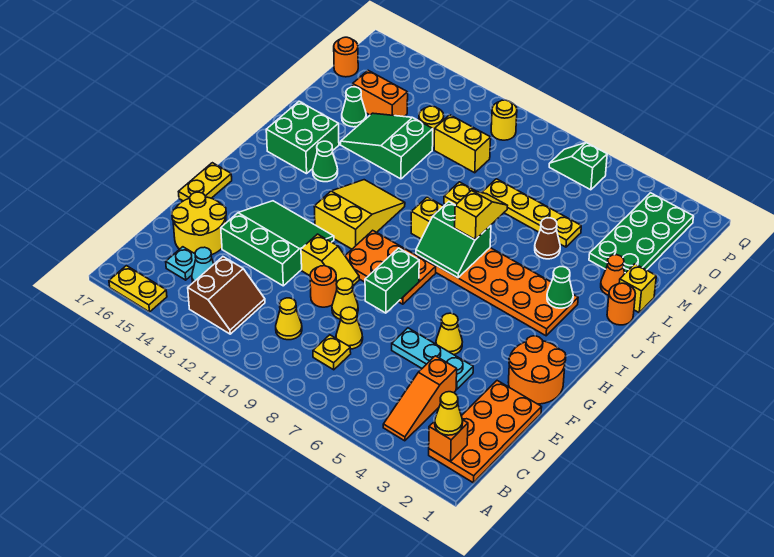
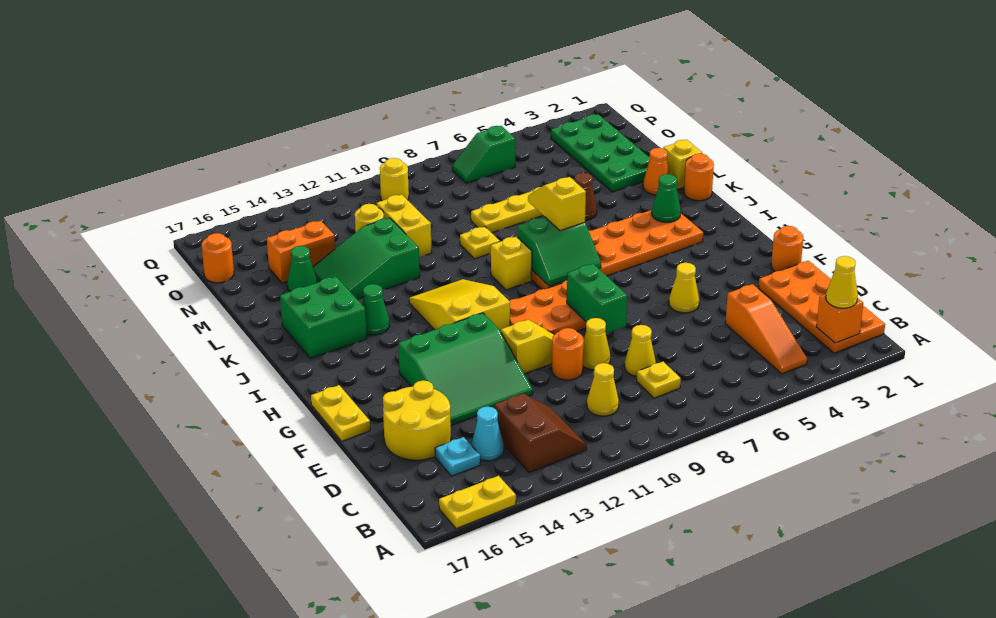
cyan 1x3 plate [392,328,473,389] -> none
green 3x3 slope [221,201,334,286] -> green 3x3 slope turned to [399,313,533,425]
orange 2x2 round brick [508,336,566,404] -> orange 1x1 round brick [771,226,803,271]
yellow 1x2 brick [434,115,491,173] -> yellow 1x2 brick turned to [377,195,432,257]

